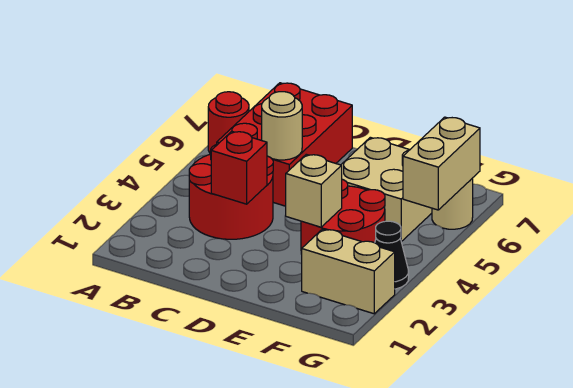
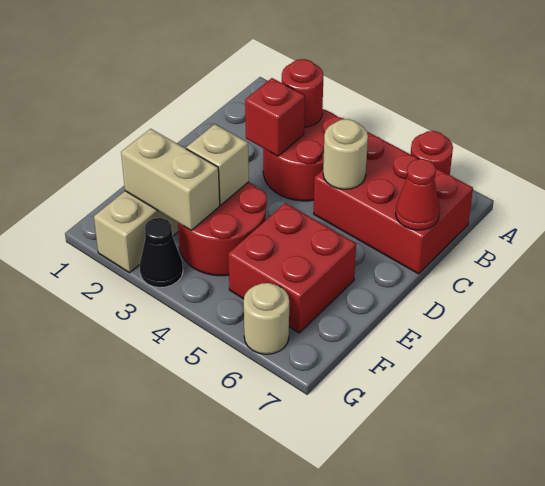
none -> red 1x1 round brick [282,59,323,127]
none -> red 1x1 cone [396,159,440,230]
tan 2x2 brick [341,137,432,242] -> red 2x2 brick [228,203,356,333]
tan 1x2 brick [403,117,480,210] -> tan 1x2 brick moved to [121,129,220,230]

